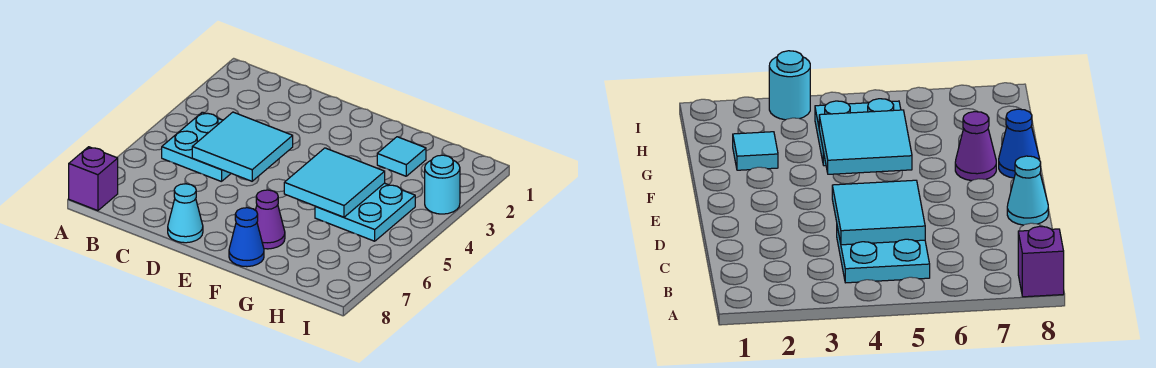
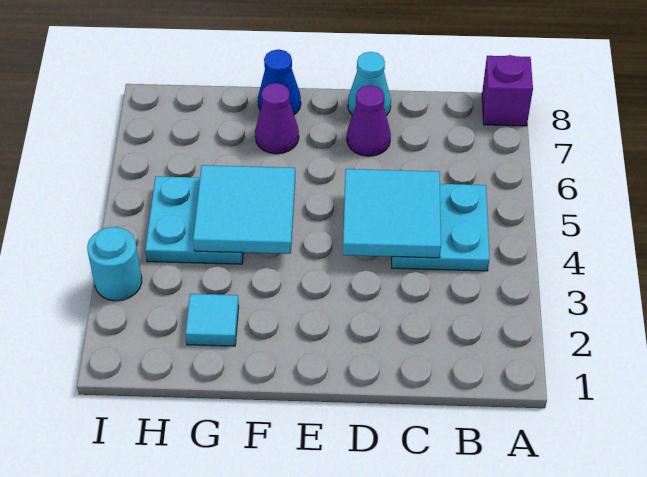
none -> purple 1x1 cone [347,85,391,156]

